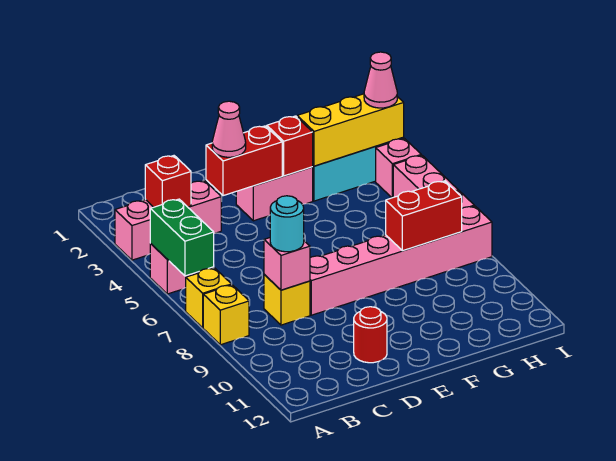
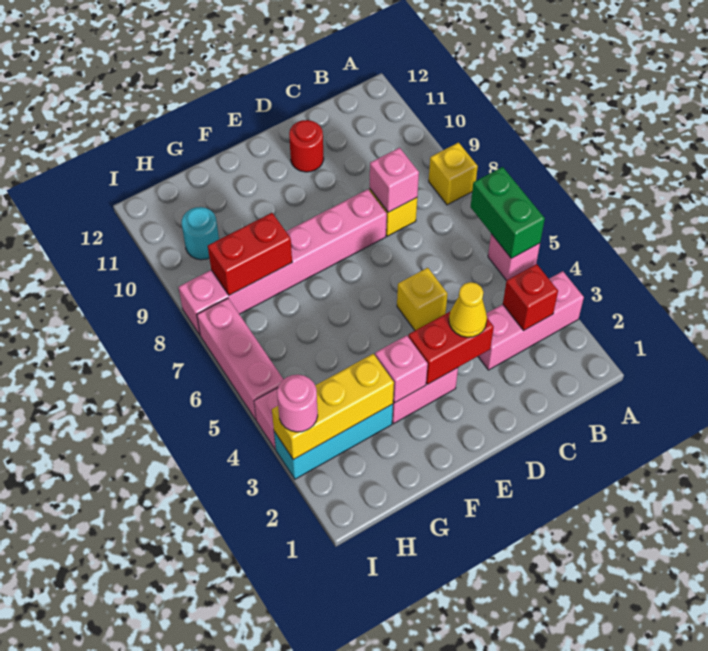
yellow 1x1 brick [186,268,231,328] -> yellow 1x1 brick moved to [397,268,447,330]
cyan 1x1 round brick [270,196,304,252] -> cyan 1x1 round brick moved to [182,207,219,260]
pink 1x1 cone [212,101,246,157] -> yellow 1x1 cone [449,282,487,337]
red 1x1 brick [267,116,313,176] -> pink 1x1 brick [375,335,428,403]
pink 1x1 cone [364,52,397,108] -> pink 1x1 round brick [277,375,318,432]

